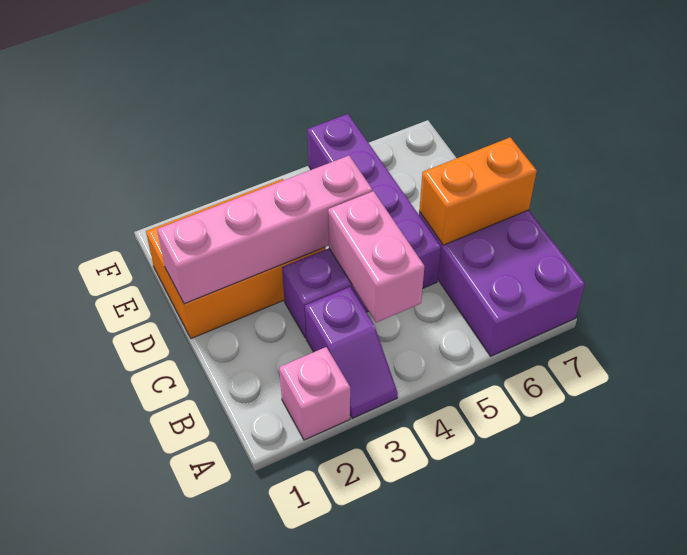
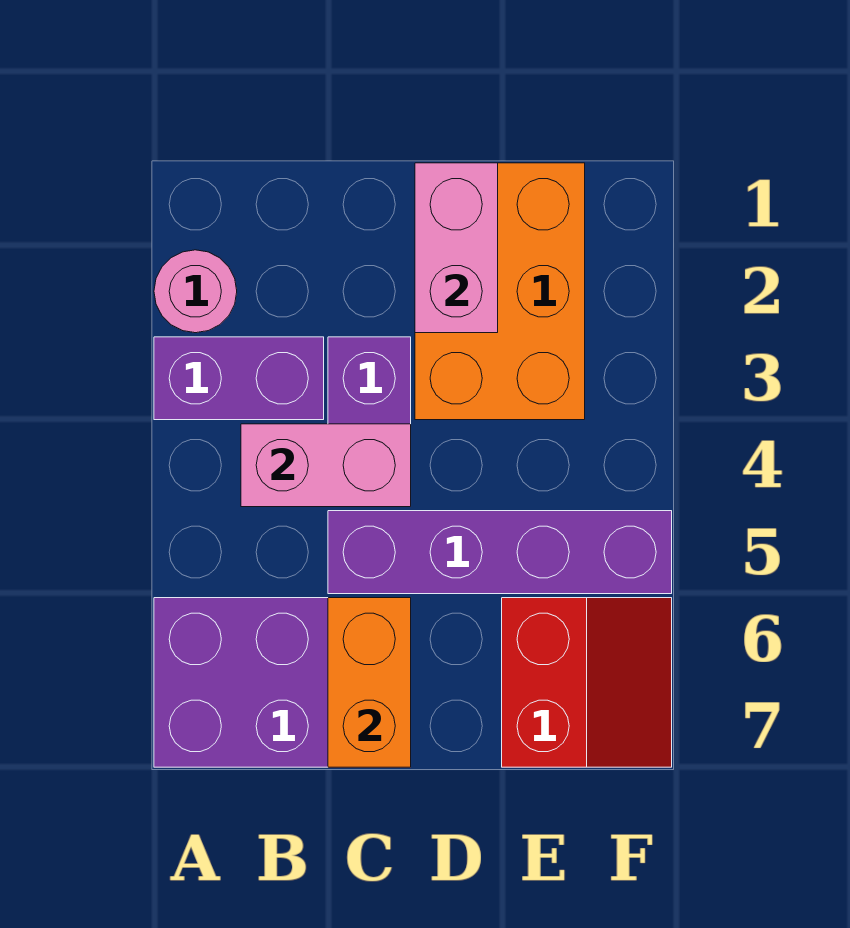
pink 1x1 brick [279,347,350,440] -> pink 1x1 round brick [154,250,237,333]
purple 1x2 slope [305,287,398,418] -> purple 1x2 brick [154,337,324,420]
pink 1x4 brick [157,156,372,304] -> pink 1x2 brick [415,163,498,333]
none -> red 2x2 slope [502,598,672,767]

